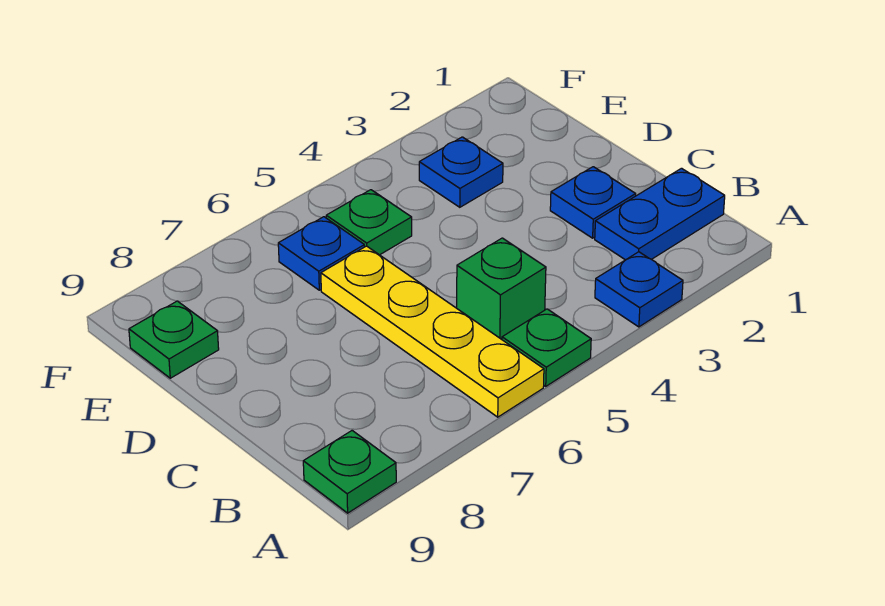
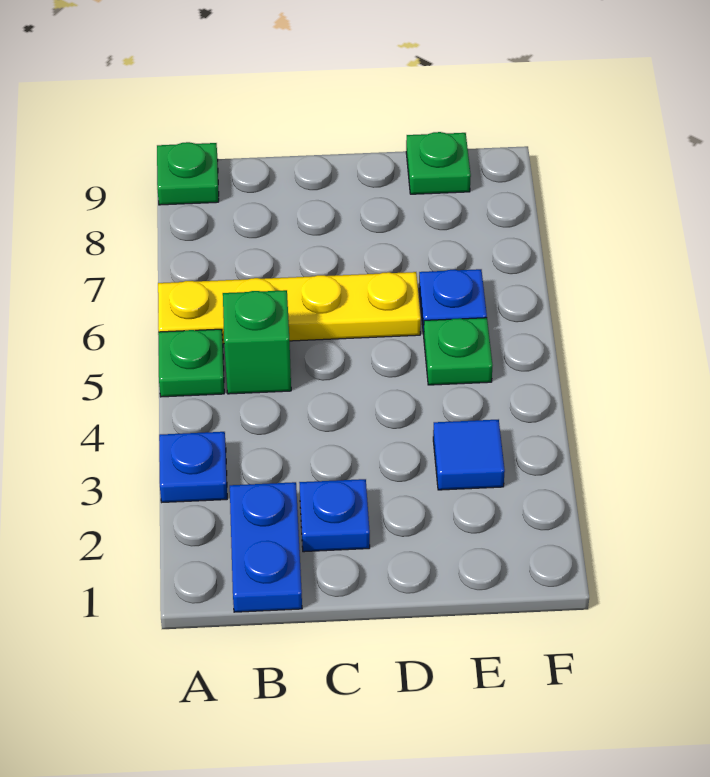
blue 1x1 plate [419,137,503,207] -> blue 1x1 tile [433,420,505,490]

